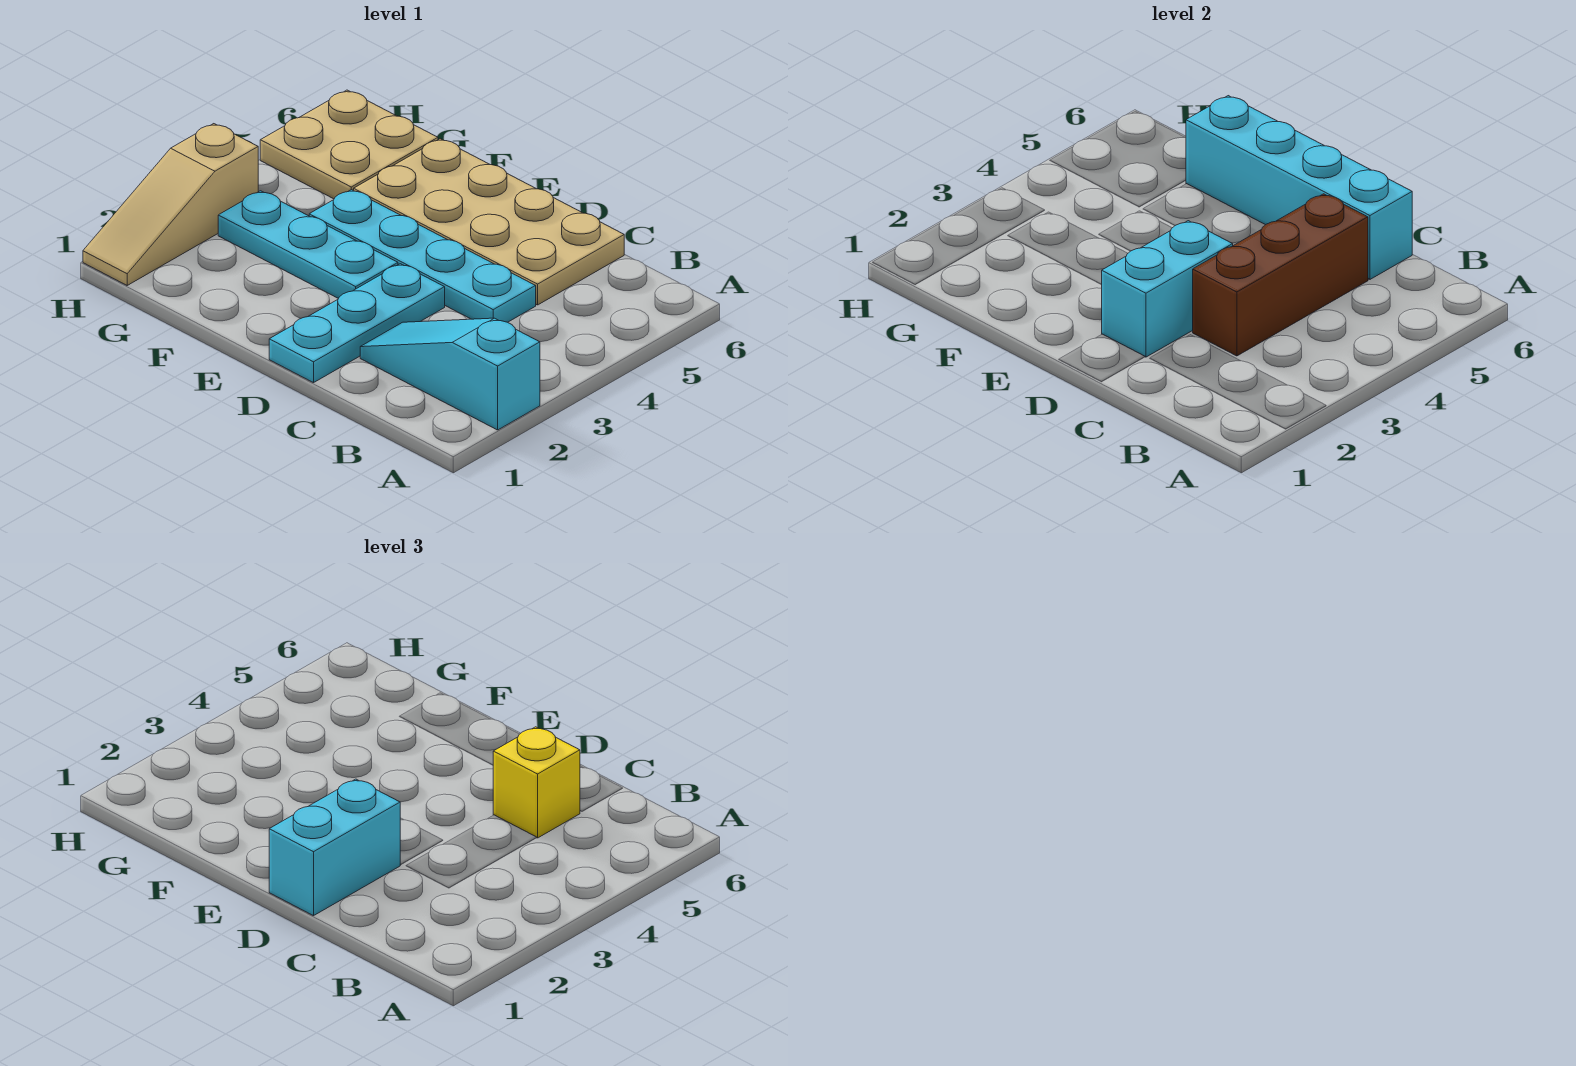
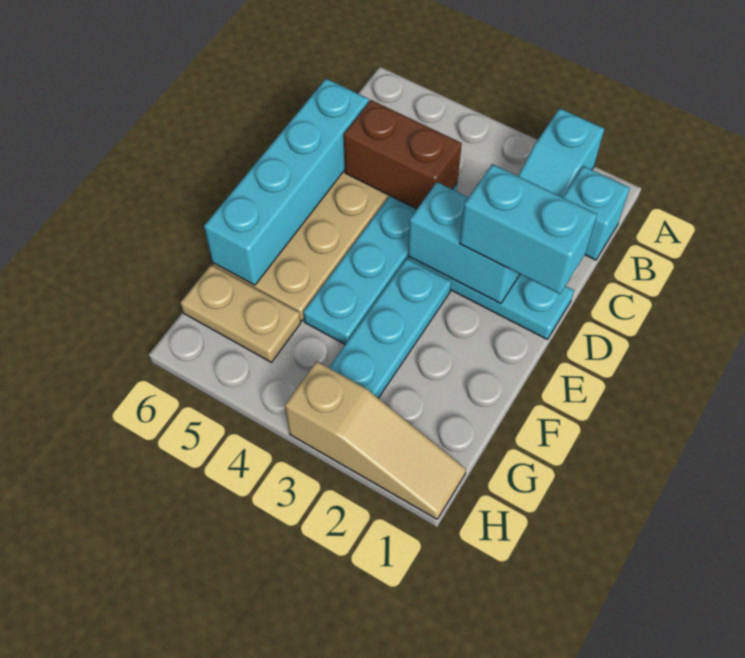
none -> cyan 1x1 brick [563,166,630,260]
brown 1x3 brick [1193,194,1368,356] -> brown 1x2 brick [344,100,462,209]
yellow 1x1 brick [493,727,580,838] -> none
tan 2x2 plate [260,90,438,199] -> tan 1x2 plate [180,265,301,362]

